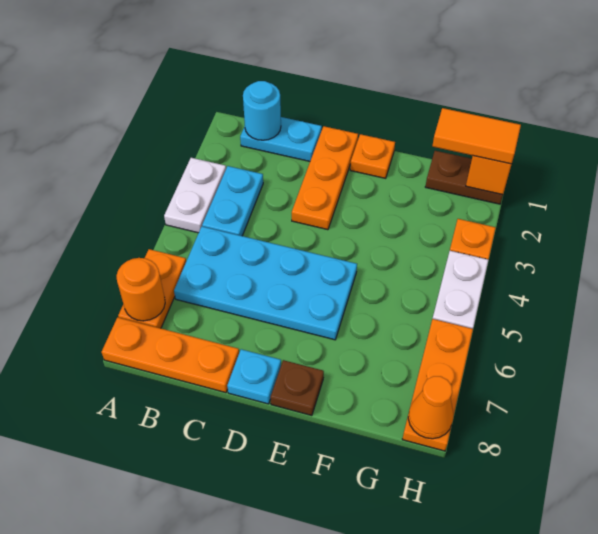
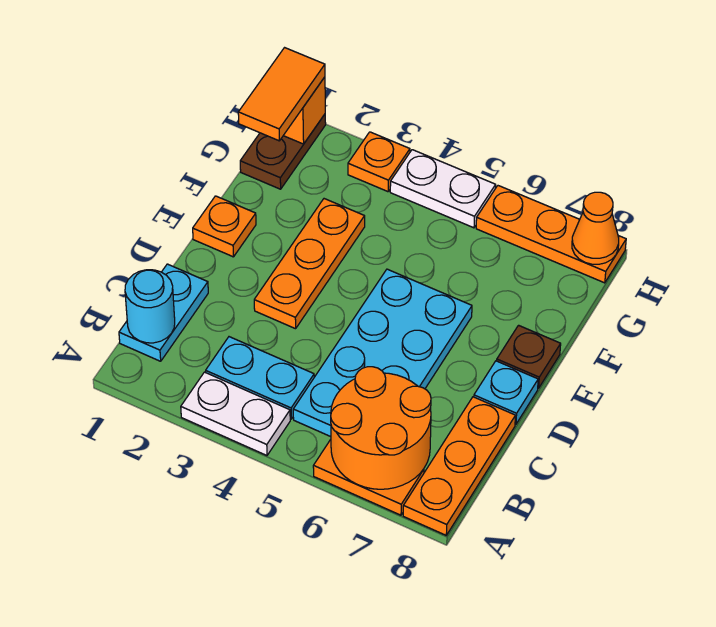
orange 1x1 round brick [117,258,165,321] -> orange 2x2 round brick [331,367,431,489]
orange 1x3 plate [292,126,358,230] -> orange 1x3 plate turned to [254,199,365,329]

